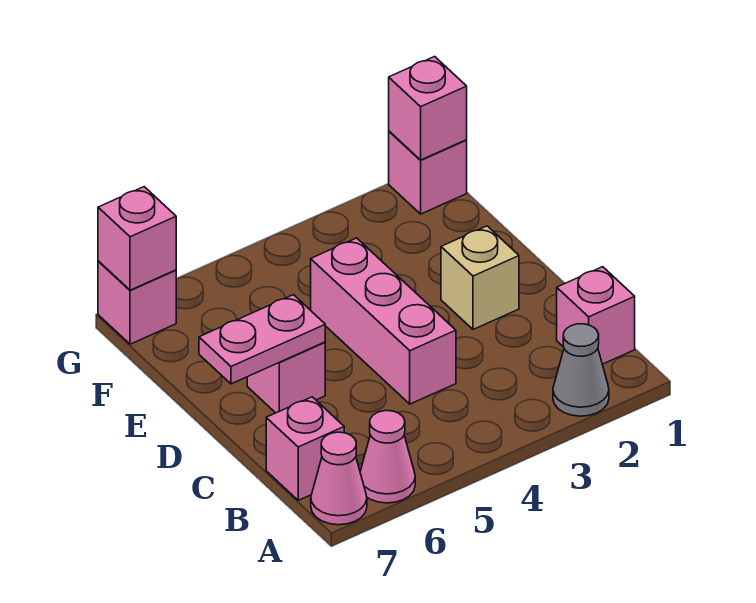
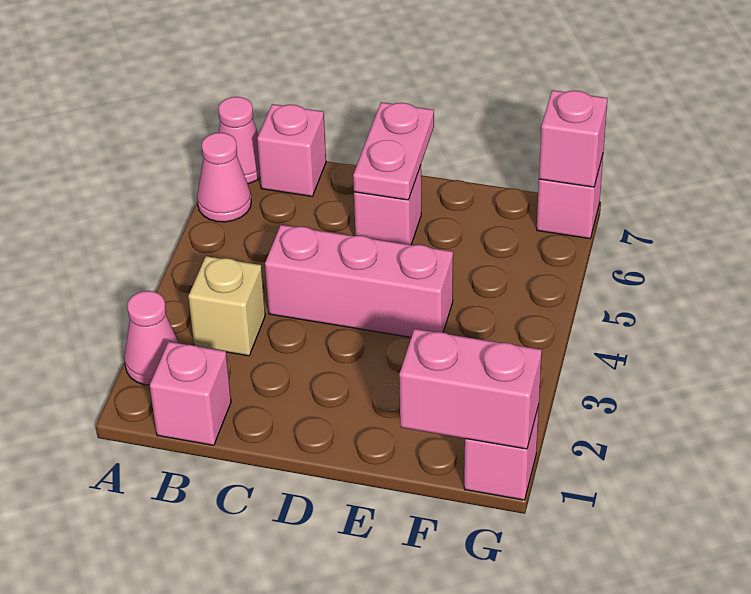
grey 1x1 cone [553,324,609,416] -> pink 1x1 cone [124,291,179,385]
tan 1x1 brick [441,226,519,329] -> tan 1x1 brick moved to [188,256,265,356]
pink 1x1 brick [389,57,467,160] -> pink 1x2 brick [399,329,542,449]

